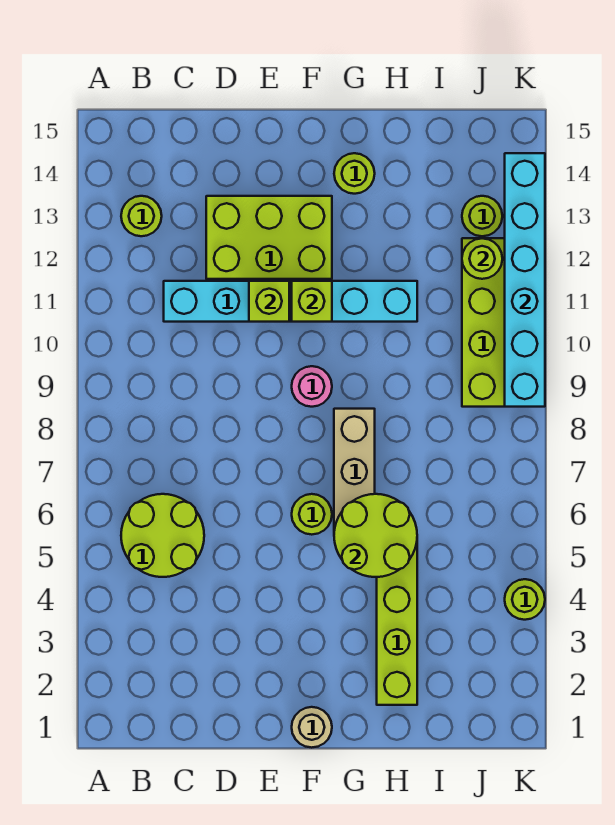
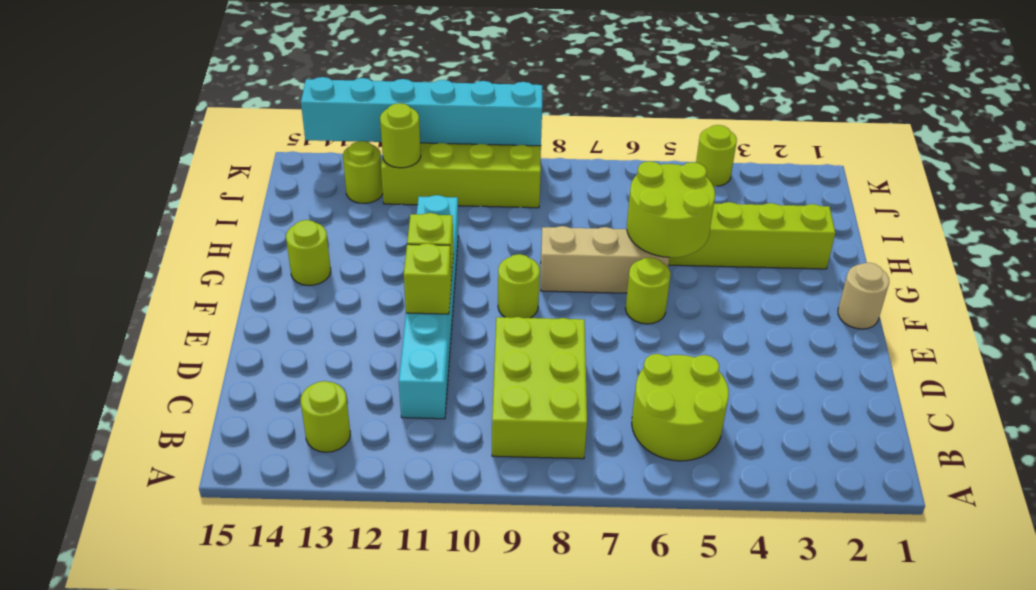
lime 2x3 brick [206,196,332,279] -> lime 2x3 brick moved to [492,317,587,459]
pink 1x1 round brick [292,366,332,407] -> lime 1x1 round brick [498,254,540,318]

